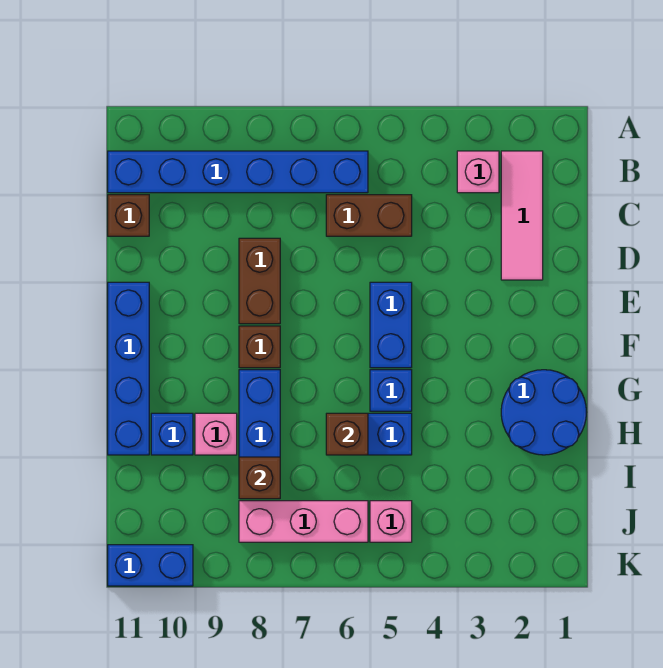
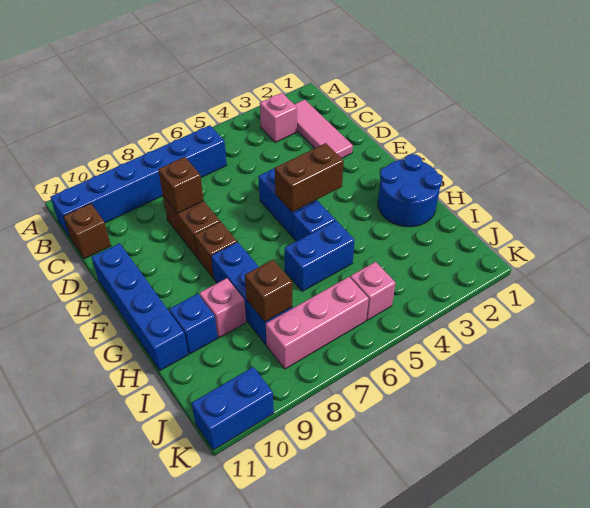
brown 1x2 brick [326,195,412,236] -> brown 1x2 brick moved to [275,143,344,212]
brown 1x1 brick [326,413,368,455] -> brown 1x1 brick moved to [158,157,204,213]

